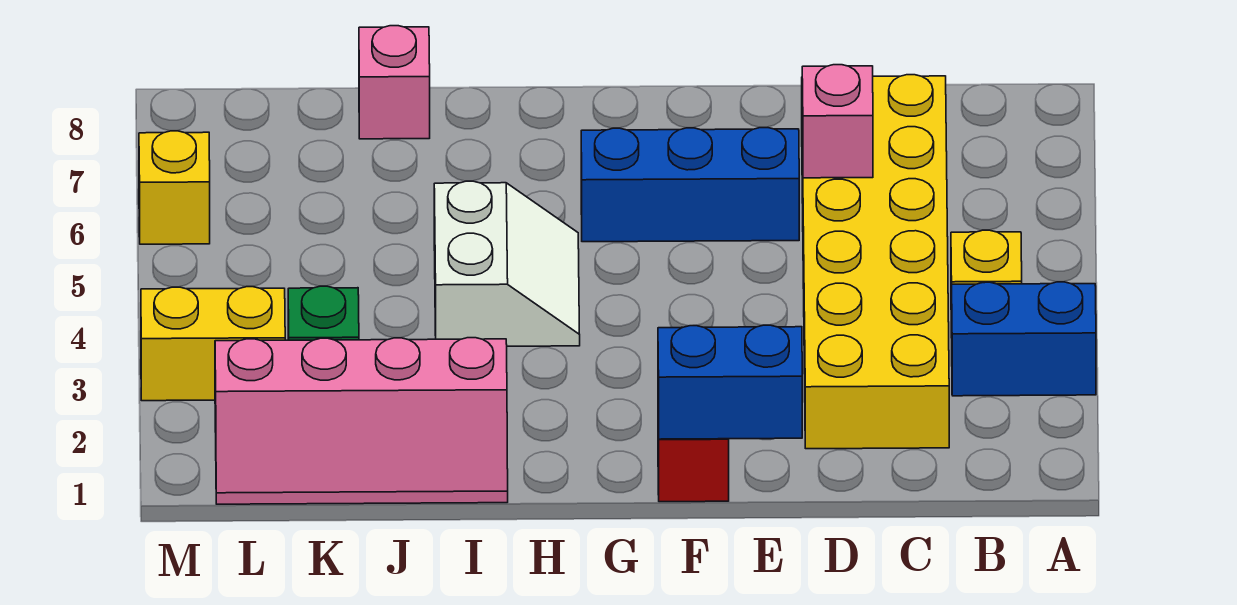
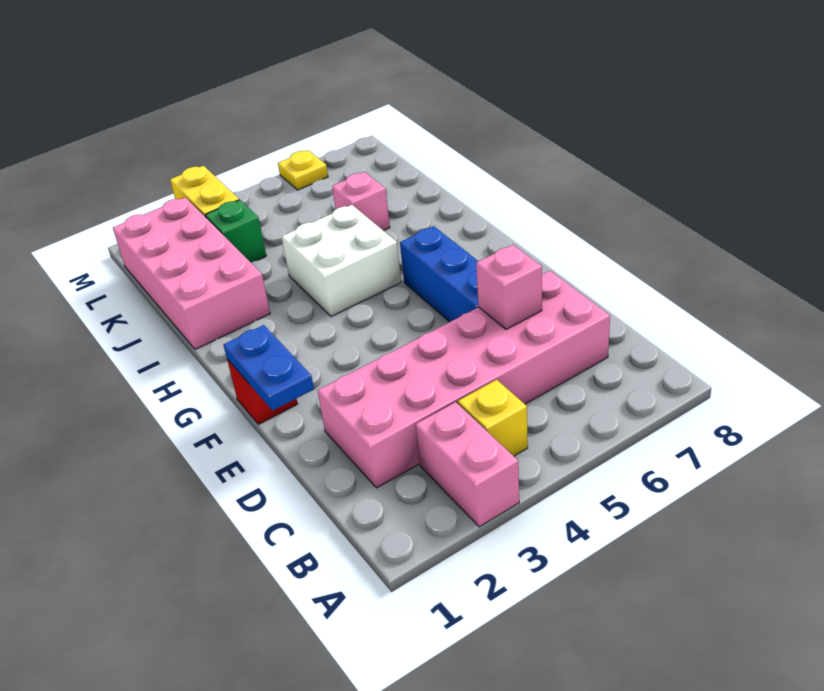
blue 1x2 brick [952,282,1096,396] -> pink 1x2 brick [416,402,519,527]
yellow 2x6 brick [802,75,949,449] -> pink 2x6 brick [318,271,610,488]
blue 1x2 brick [658,325,802,439] -> blue 1x2 plate [223,325,314,411]
white 2x2 slope [434,181,580,346] -> white 2x2 brick [282,205,401,316]
pink 2x4 slope [215,338,508,504] -> pink 2x4 brick [113,197,270,349]
pink 1x1 brick [359,26,430,139] -> pink 1x1 brick moved to [332,172,390,231]
yellow 1x1 brick [139,131,210,244] -> yellow 1x1 plate [278,150,328,190]

